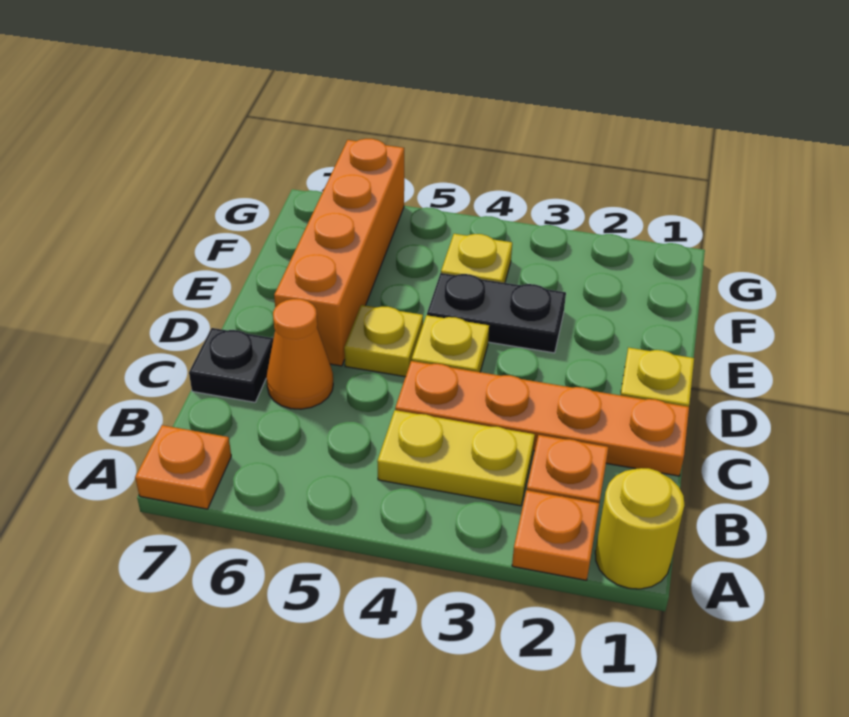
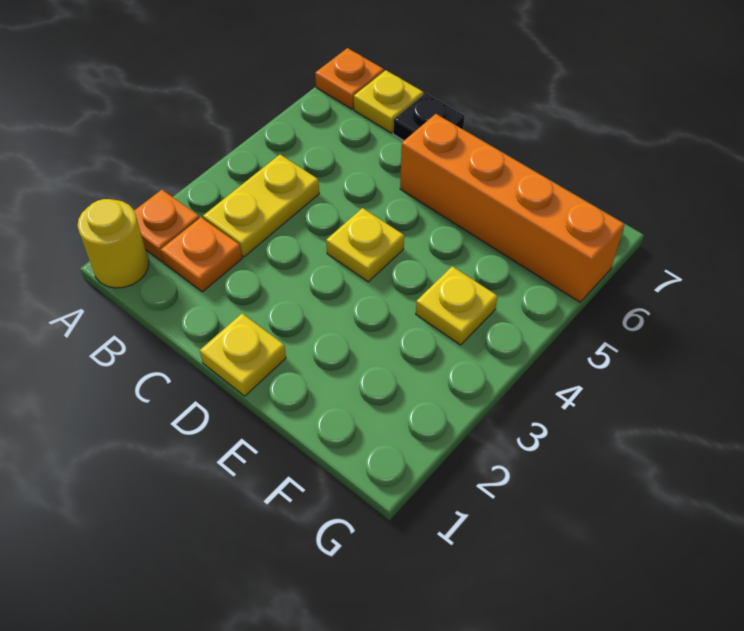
orange 1x4 plate [395,361,689,476] -> none
orange 1x1 cone [266,299,333,409] -> none
yellow 1x1 plate [344,305,423,377] -> yellow 1x1 plate moved to [354,70,424,133]
black 1x2 plate [427,273,566,353] -> none

